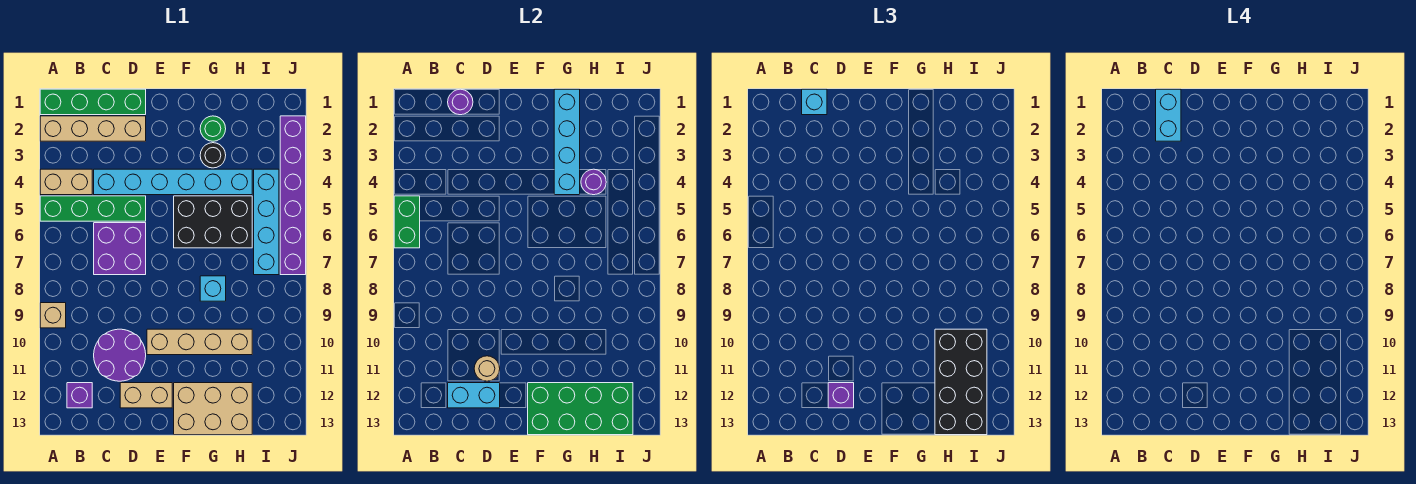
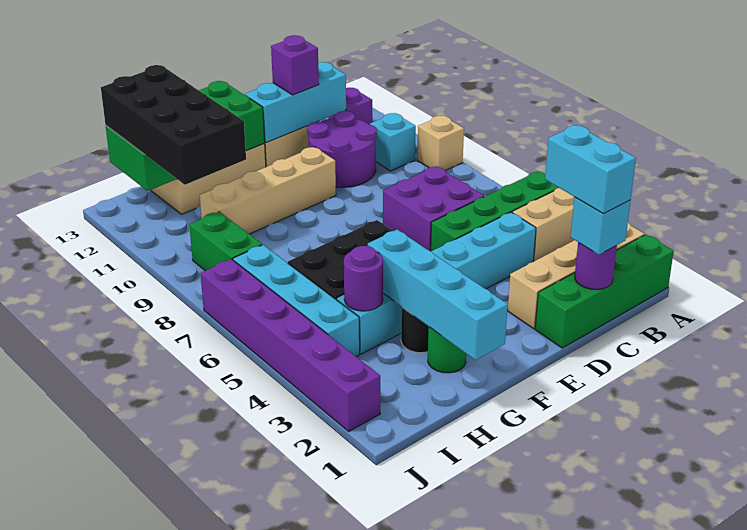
green 1x2 brick [394,196,420,248] -> green 1x2 brick moved to [189,212,262,271]
cyan 1x2 brick [448,383,500,408] -> cyan 1x3 brick [245,62,346,142]
tan 1x1 round brick [474,356,500,381] -> none
cyan 1x1 brick [200,276,226,301] -> cyan 1x1 brick moved to [370,113,416,171]

